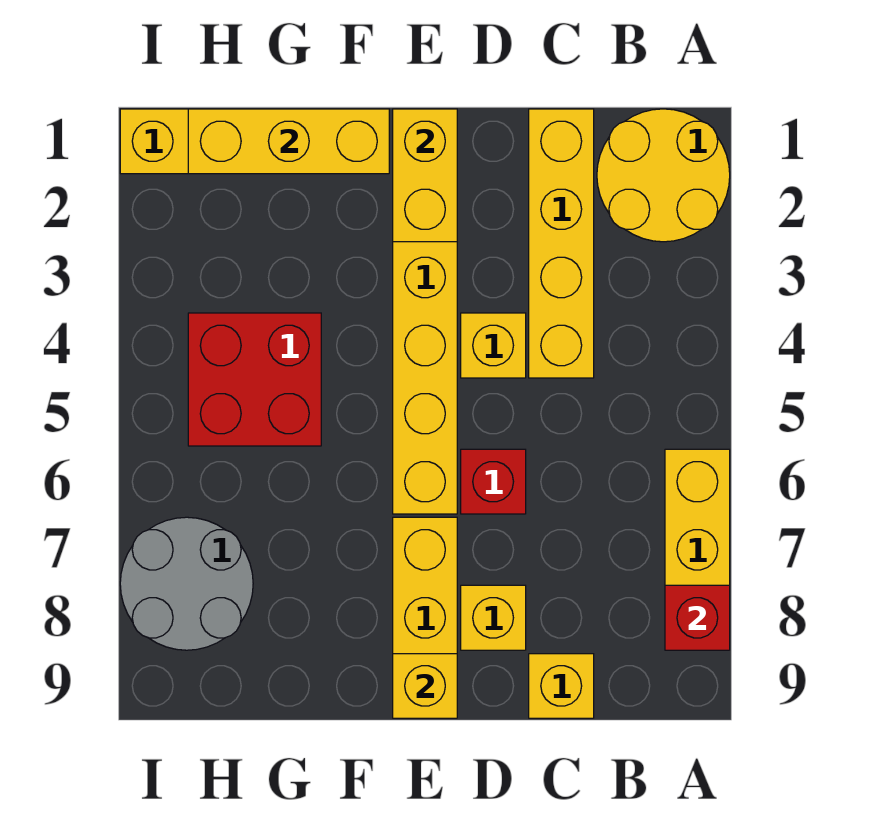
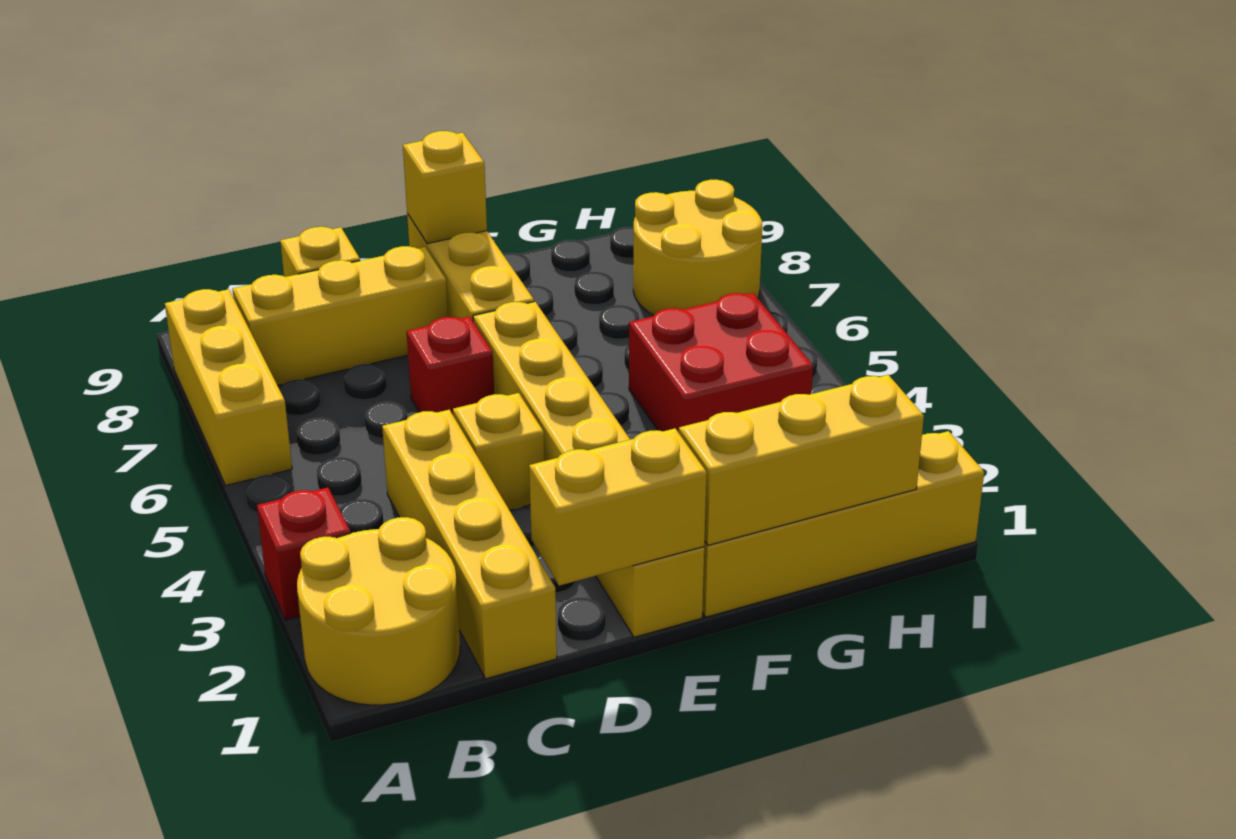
red 1x1 brick [665,585,730,650] -> red 1x1 brick moved to [257,488,350,620]
yellow 1x1 brick [461,585,526,650] -> yellow 1x3 brick [232,246,448,385]
yellow 1x2 brick [393,109,457,242] -> yellow 1x2 brick turned to [529,428,707,586]
grey 2x2 round brick [120,517,253,650] -> yellow 2x2 round brick [633,180,762,315]

